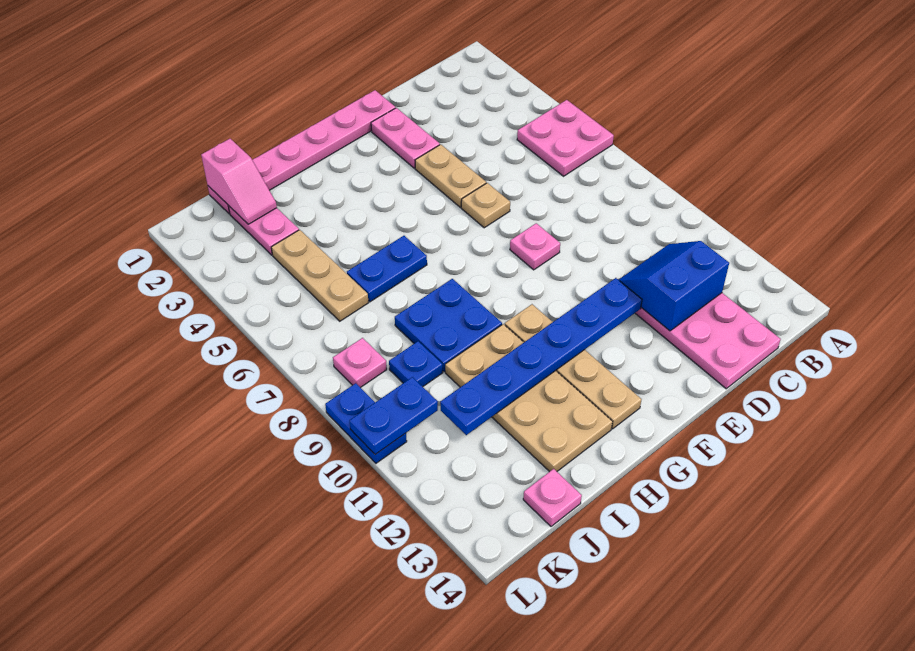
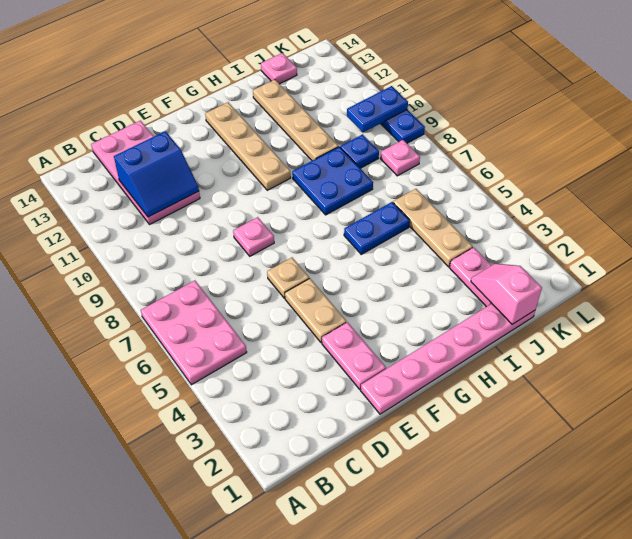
pink 2x2 plate [517,100,614,176] -> pink 2x3 plate [141,281,247,385]
blue 1x6 plate [440,278,642,435] -> none
tan 2x4 plate [445,324,612,472] -> tan 1x4 plate [253,80,338,161]

